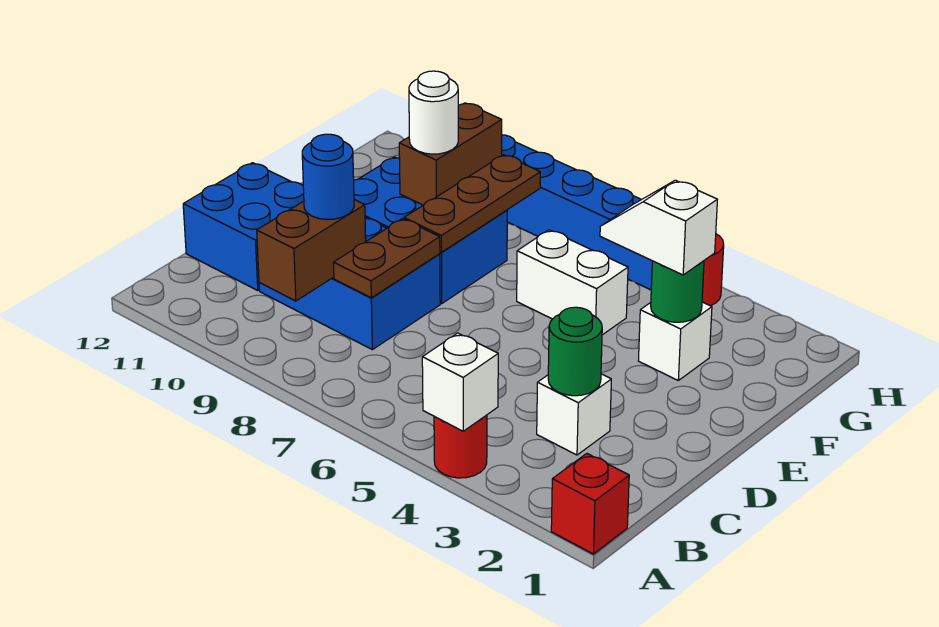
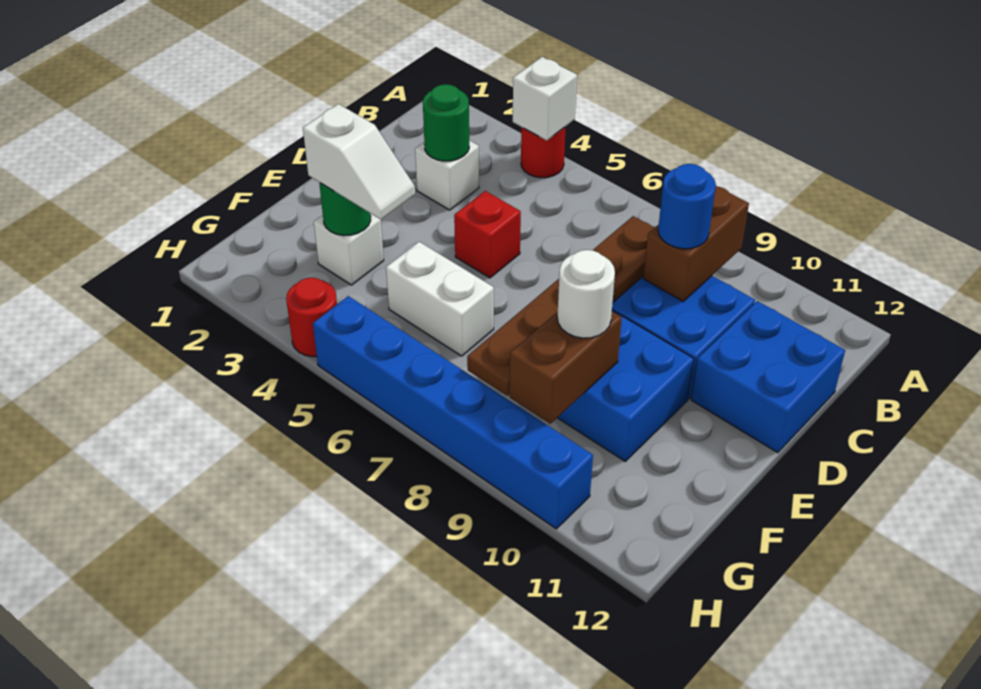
red 1x1 brick [551,454,629,554] -> red 1x1 brick moved to [454,191,521,278]

